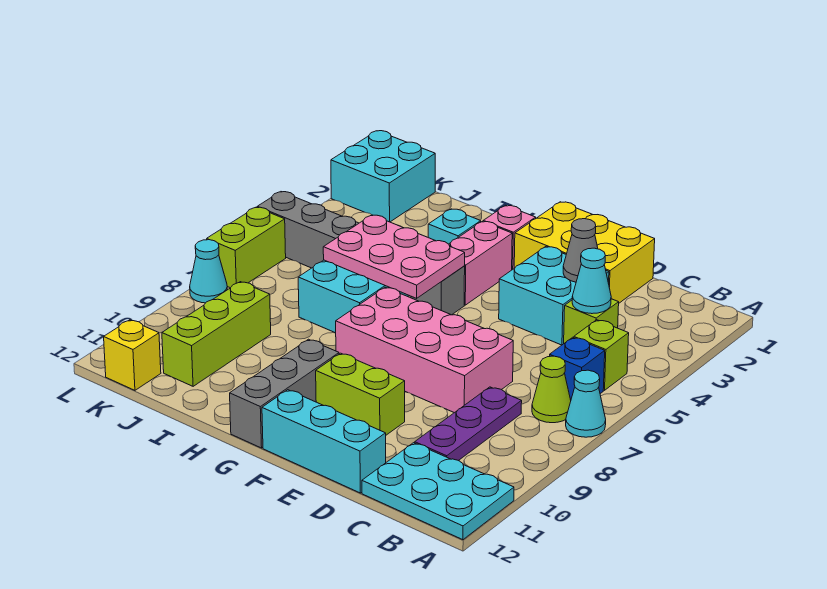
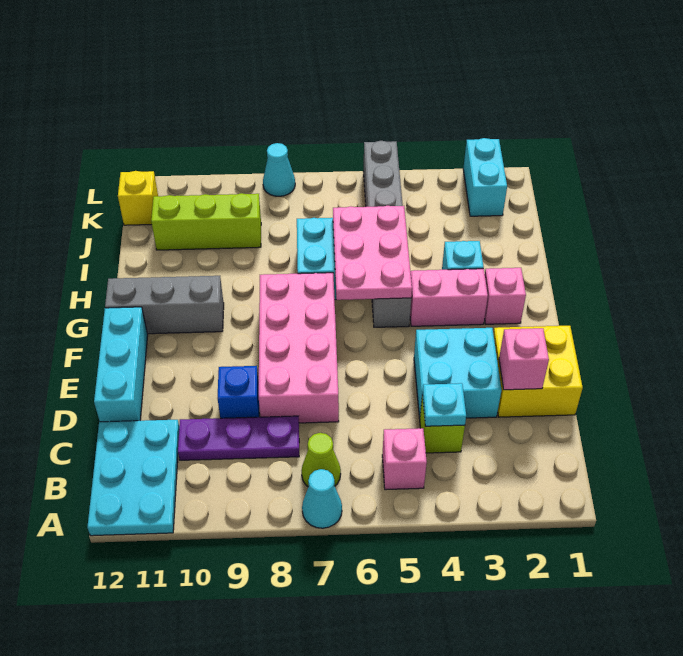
lime 1x1 brick [574,320,629,390] -> pink 1x1 brick [382,428,427,490]
blue 1x1 brick [550,337,605,400] -> blue 1x1 brick moved to [218,366,259,418]
cyan 1x1 cone [572,248,611,314] -> cyan 1x1 plate [422,383,466,426]
yellow 2x3 brick [514,202,655,303] -> yellow 2x2 brick [493,326,583,417]
none -> pink 1x1 brick [499,328,549,390]
grey 1x1 cone [563,219,598,282] -> none
lime 1x2 brick [316,353,405,435] -> none
cyan 2x2 brick [331,131,435,222] -> cyan 1x2 brick [463,138,507,216]
lime 1x2 brick [207,207,286,288] -> none

